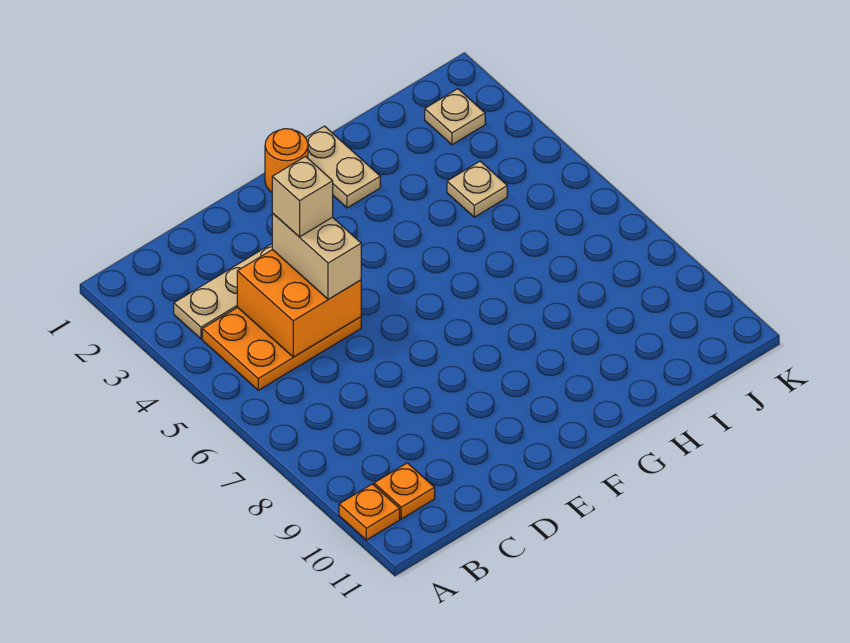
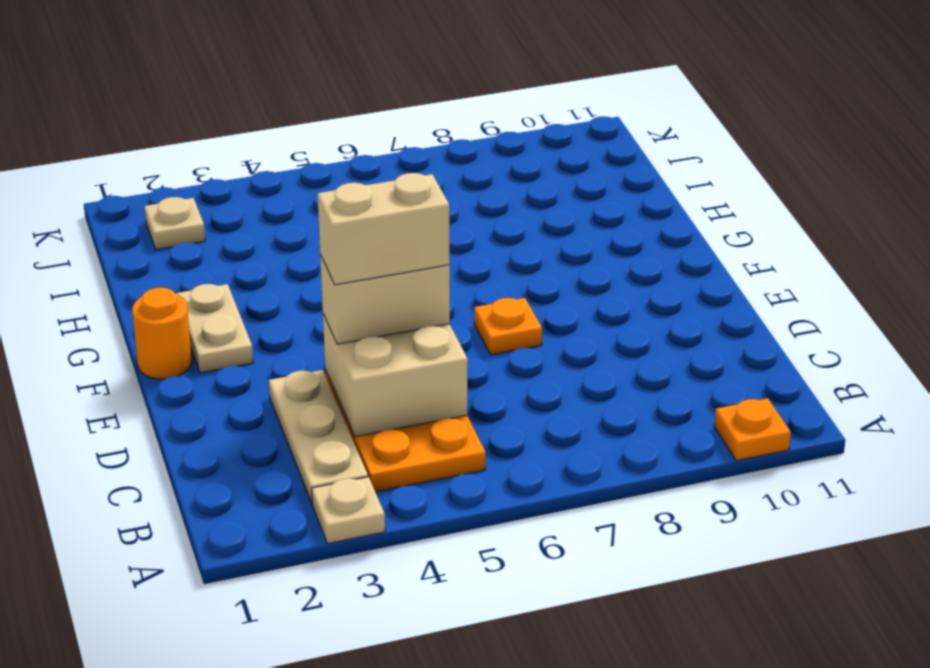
orange 1x1 plate [374,463,435,519] -> orange 1x1 plate moved to [474,298,542,355]
orange 2x2 brick [237,250,361,357] -> tan 2x2 brick [323,314,468,437]
tan 1x1 brick [272,157,333,237] -> tan 1x2 brick [318,173,450,285]
tan 1x2 plate [305,126,380,208] -> tan 1x2 plate turned to [176,284,253,373]
tan 1x1 plate [447,161,507,217] -> tan 1x1 plate moved to [312,477,385,544]

